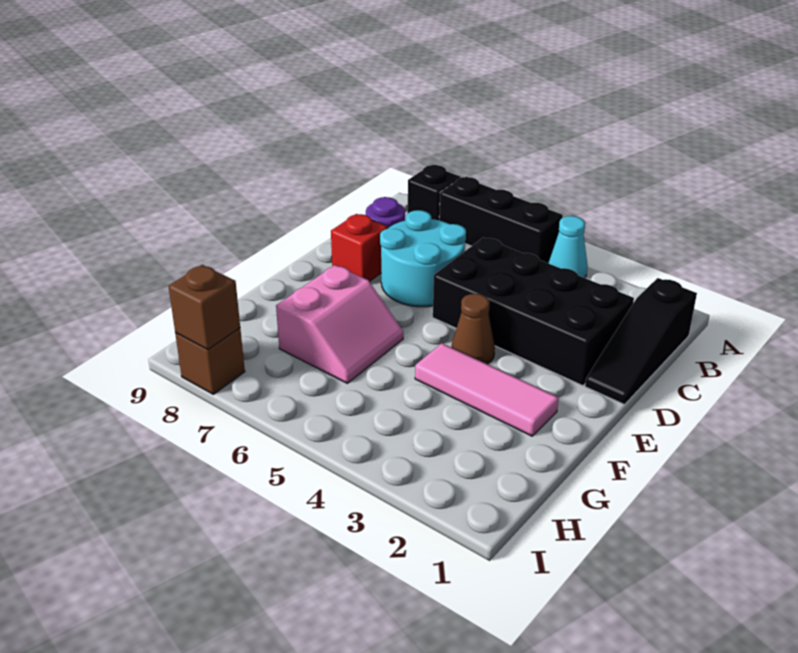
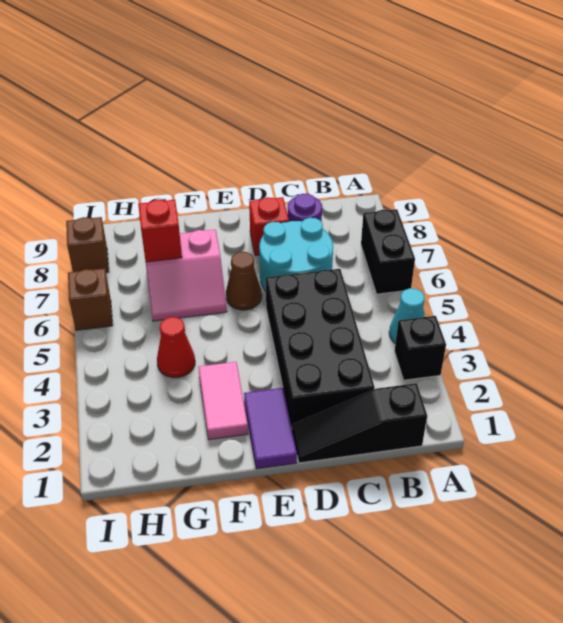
black 1x3 brick [439,177,563,263] -> black 1x2 brick [361,209,415,294]
black 1x1 brick [408,165,461,220] -> black 1x1 brick moved to [395,316,446,380]
none -> purple 1x2 tile [244,388,297,469]
brown 1x1 cone [451,294,495,364] -> brown 1x1 cone moved to [226,252,262,310]
pink 1x3 tile [415,343,559,436] -> pink 1x2 tile [198,362,248,440]
none -> red 1x1 cone [157,317,195,378]
none -> red 1x1 brick [138,200,182,262]
brown 1x1 brick [169,265,240,349] -> brown 1x1 brick moved to [68,268,113,330]

